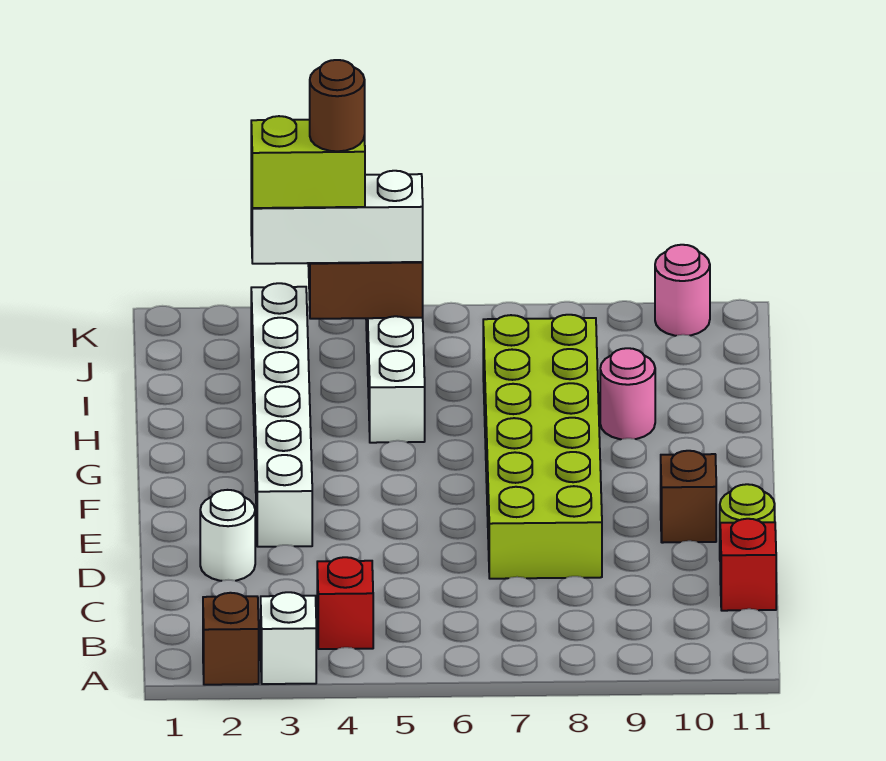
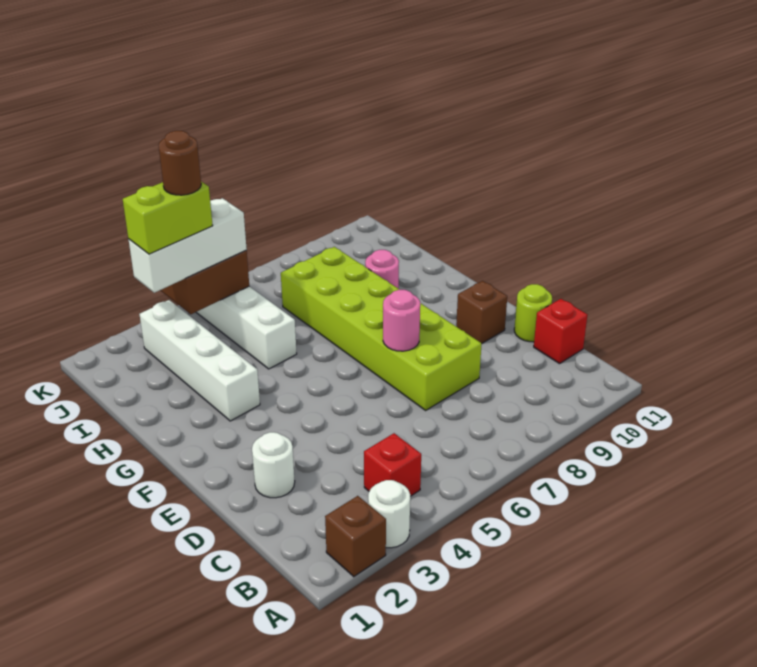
white 1x1 brick [261,592,316,684] -> white 1x1 round brick [368,480,410,548]
white 1x6 brick [251,283,312,547] -> white 1x4 brick [139,300,260,421]
pink 1x1 round brick [655,245,710,336] -> pink 1x1 round brick moved to [383,290,420,351]

